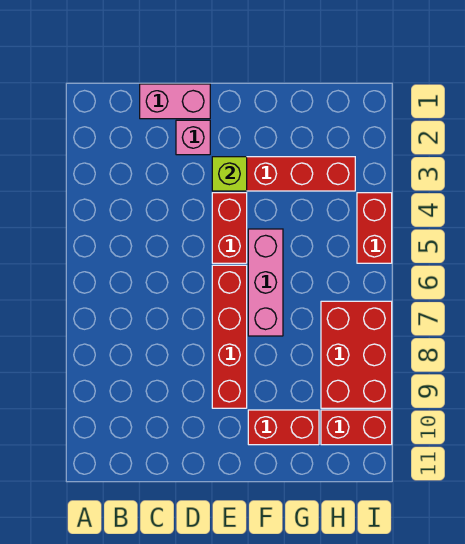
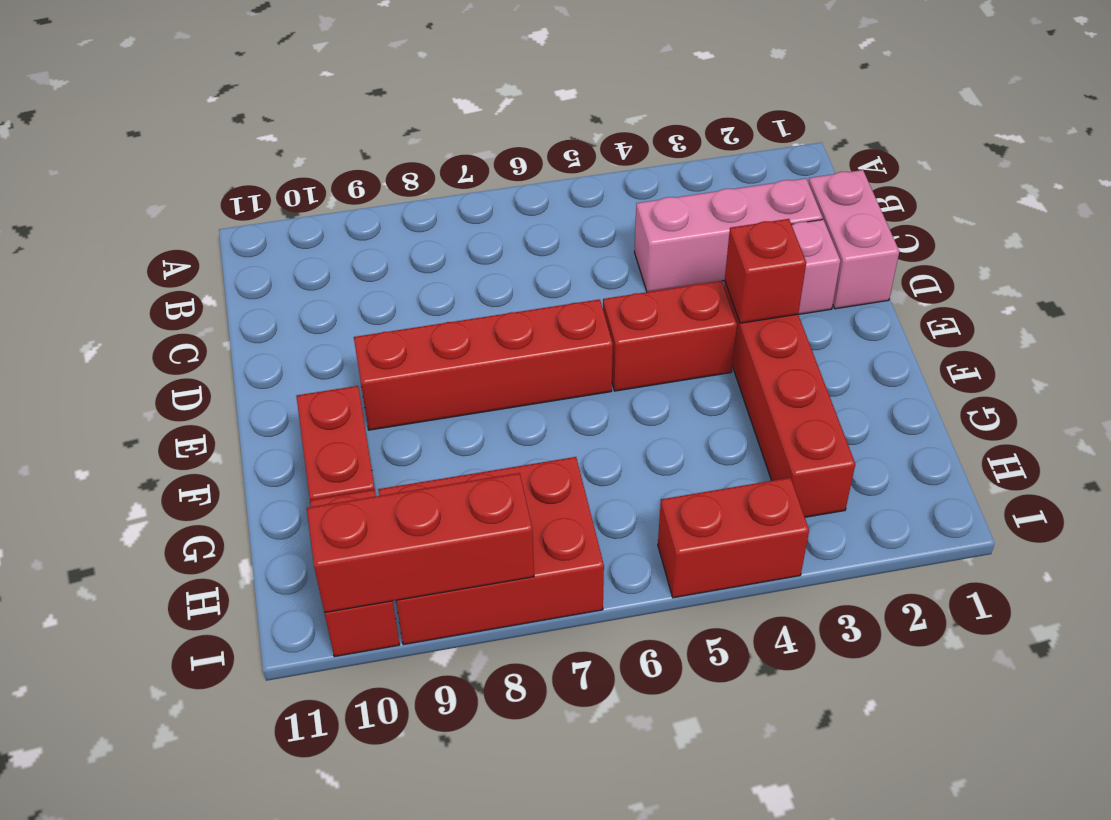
lime 1x1 brick [212,157,247,191] -> red 1x1 brick [725,219,806,323]
pink 1x3 brick [248,229,283,336] -> pink 1x3 brick moved to [634,178,823,292]
none -> red 1x3 brick [307,473,534,613]

